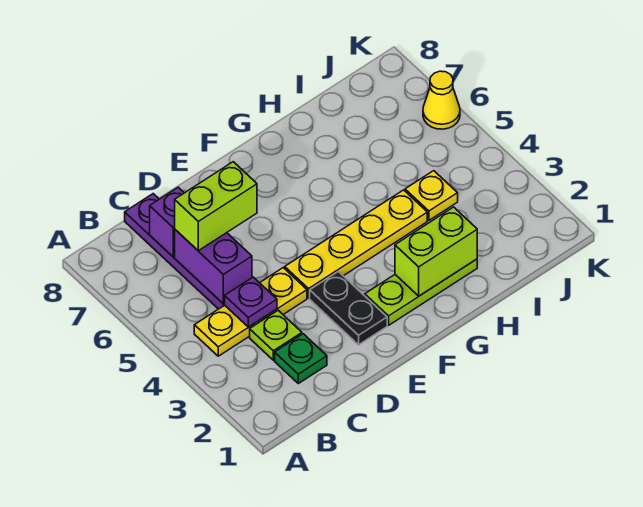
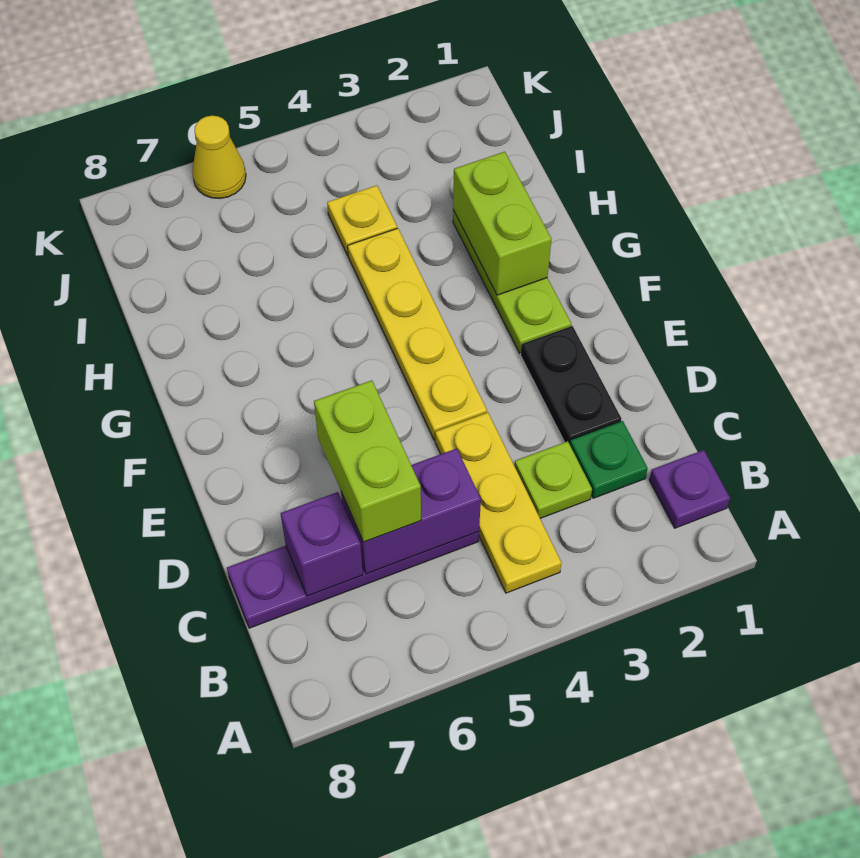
purple 1x1 plate [225,277,277,327] -> purple 1x1 plate moved to [649,450,730,528]
black 1x2 plate [310,272,387,345] -> black 1x2 plate turned to [521,326,621,444]

